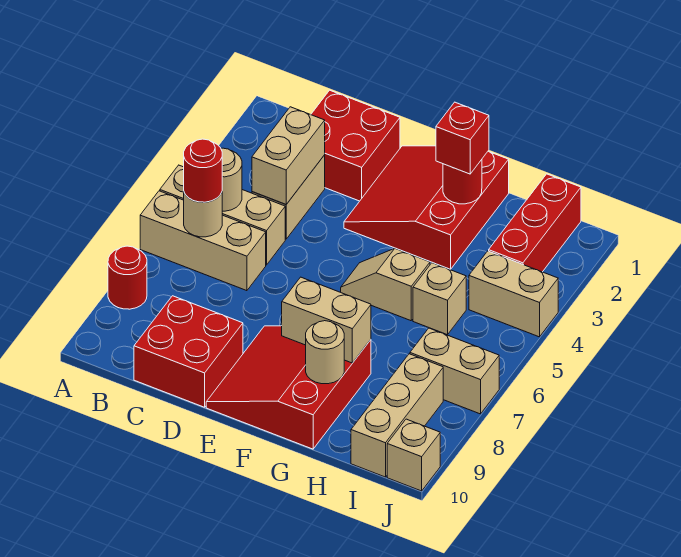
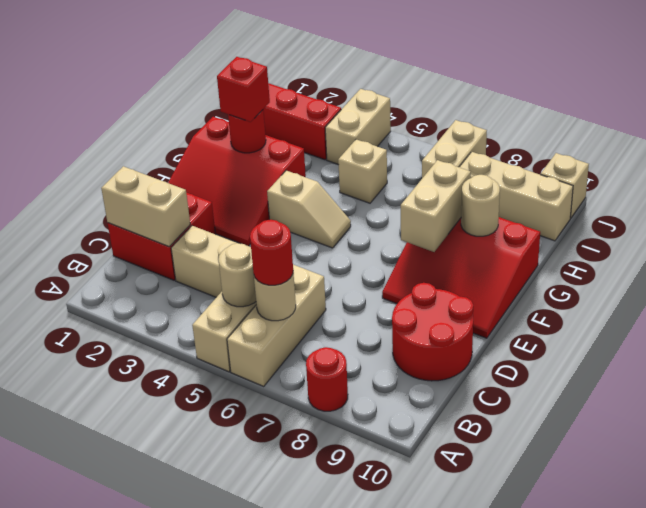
tan 1x2 brick [252,107,325,204] -> tan 1x2 brick moved to [101,166,190,247]
red 2x2 brick [134,296,243,407] -> red 2x2 round brick [392,283,473,381]
tan 1x2 slope [341,249,430,321] -> tan 1x2 slope turned to [267,170,351,248]

